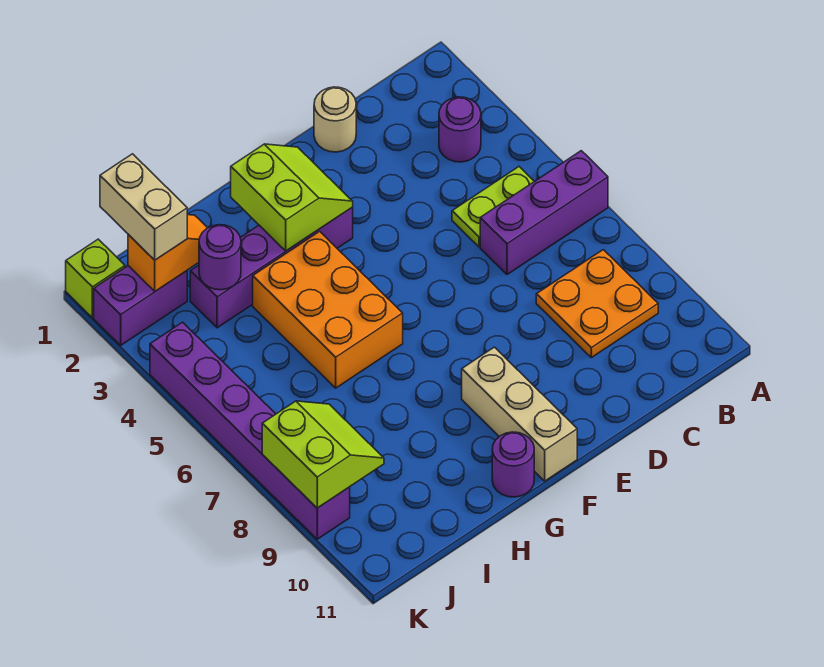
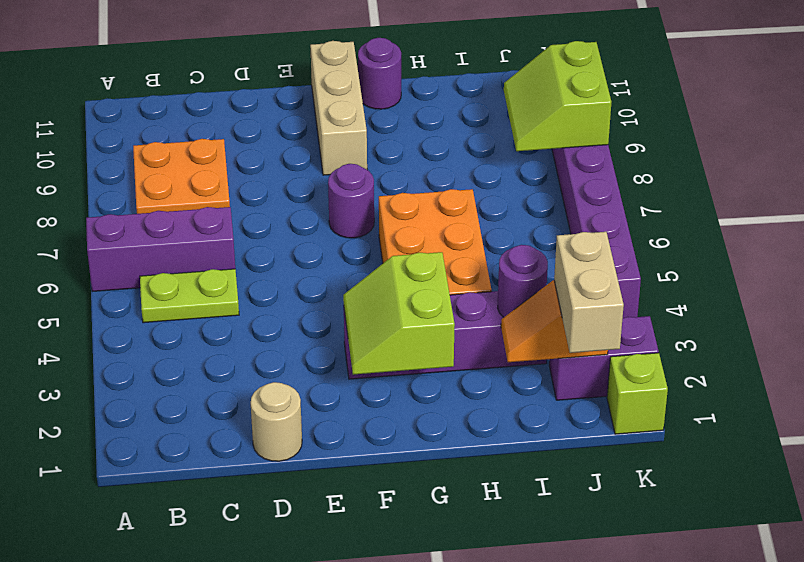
purple 1x1 round brick [439,97,481,162] -> purple 1x1 round brick moved to [328,164,374,238]

